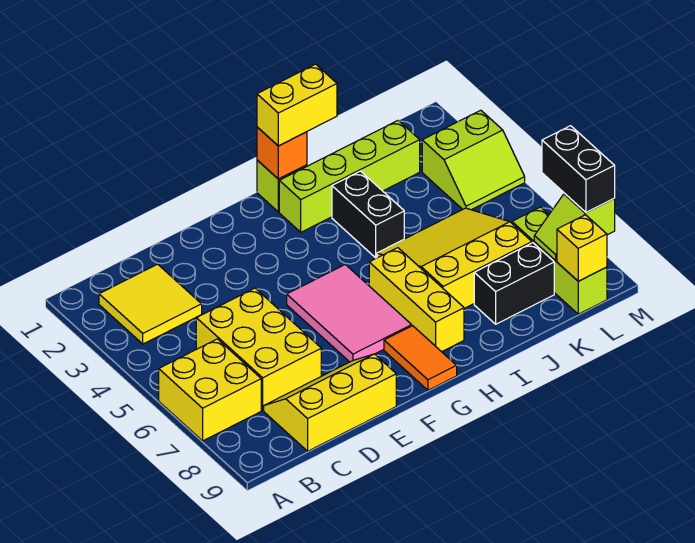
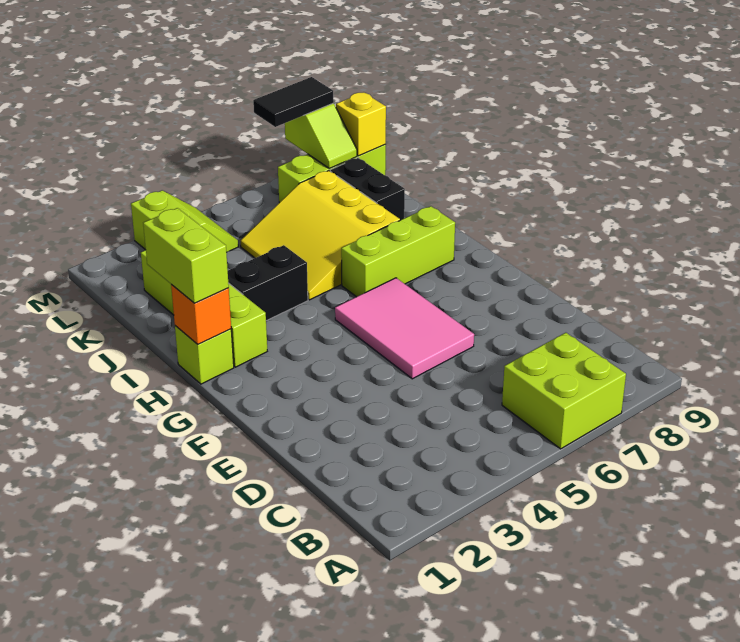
yellow 2x2 brick [159,339,261,441] -> lime 2x2 brick [502,333,626,449]
yellow 2x2 tile [99,264,202,344] -> none
yellow 2x3 brick [196,288,321,410] -> none
yellow 2x3 slope [264,354,396,451] -> none
pink 2x3 tile [287,265,412,362] -> pink 2x3 tile turned to [335,278,474,379]
orange 1x2 tile [384,326,457,390] -> none
yellow 1x2 brick [257,64,337,146] -> lime 1x2 brick [143,208,229,303]
yellow 1x3 brick [369,248,464,352] -> lime 1x3 brick [341,206,455,297]
black 1x2 brick [542,126,615,212] -> black 1x2 tile [253,77,334,127]

